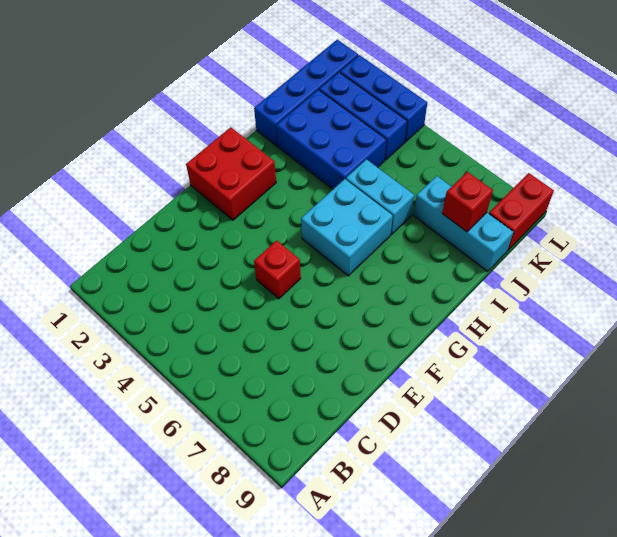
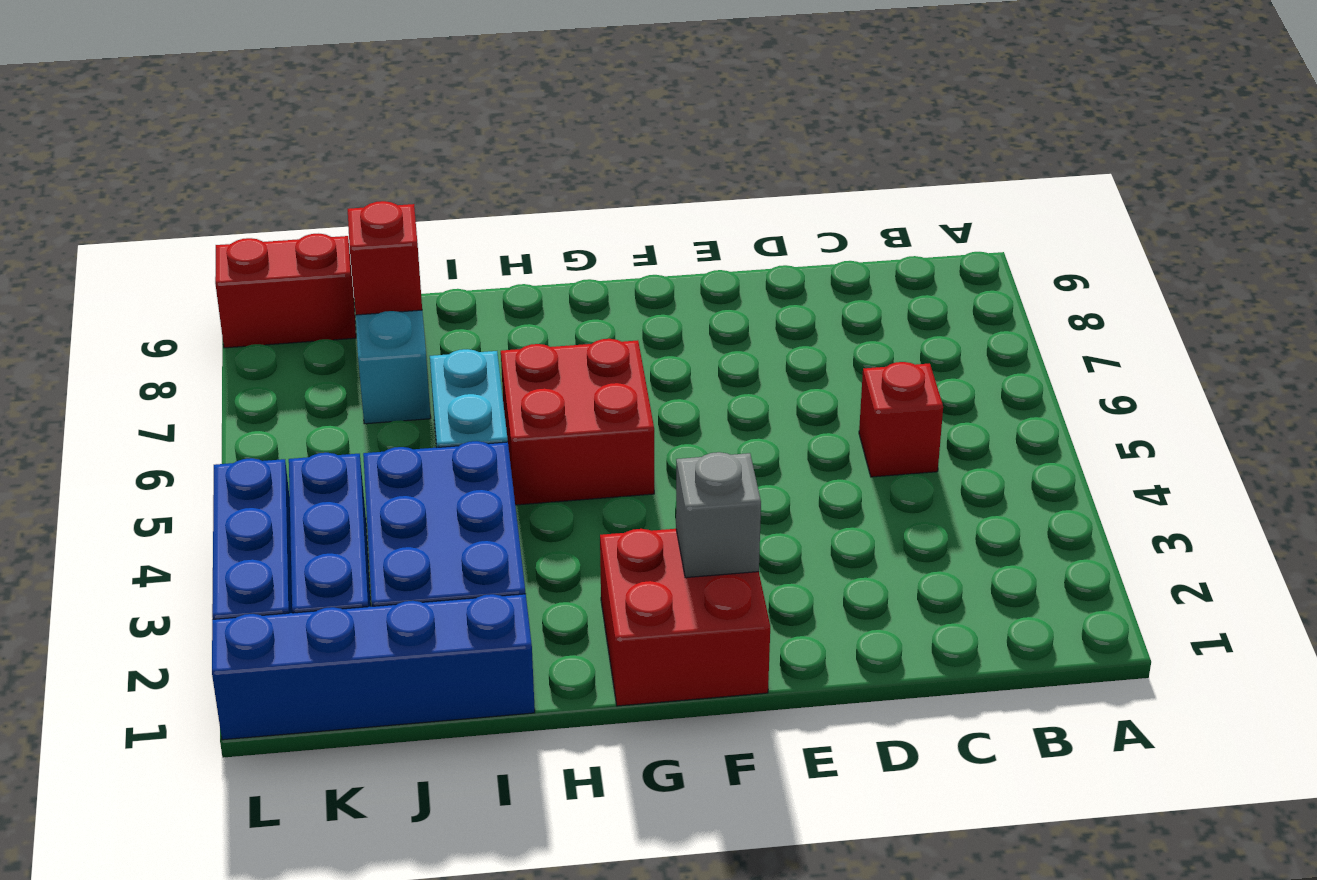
red 1x1 brick [254,240,301,299] -> red 1x1 brick moved to [859,362,943,477]
none -> grey 1x1 brick [676,452,761,578]
cyan 2x2 brick [301,179,393,276] -> red 2x2 brick [501,339,654,505]

